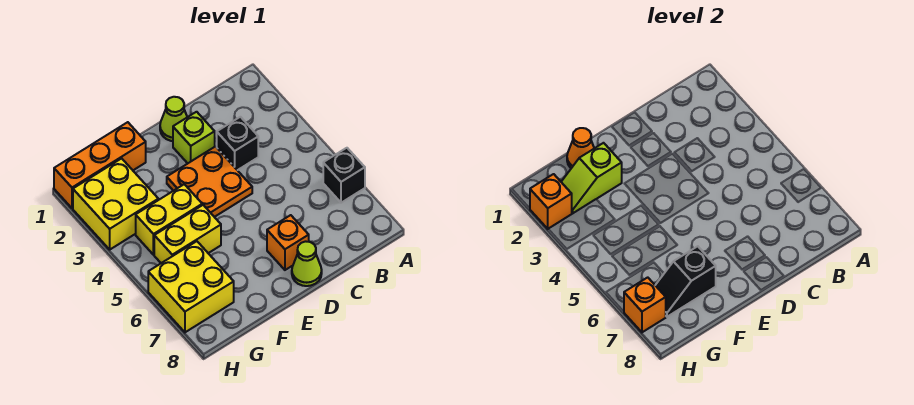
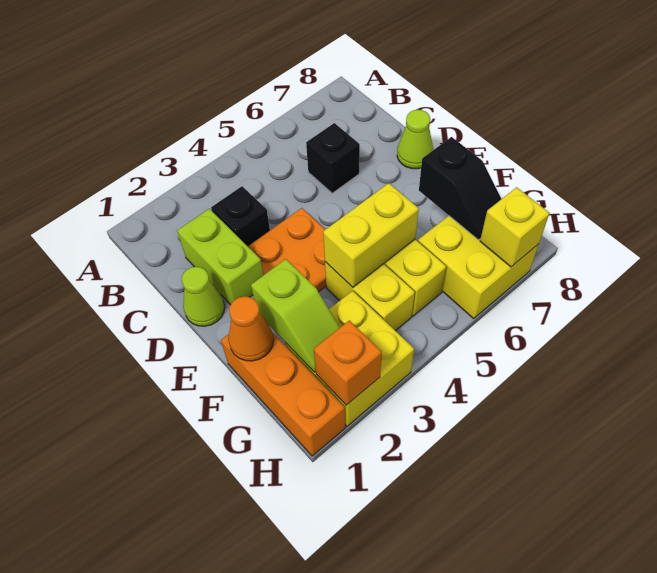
black 1x1 brick [323,148,365,203] -> black 1x1 brick moved to [306,123,360,193]
lime 1x1 brick [173,112,215,163] -> lime 1x2 brick [177,209,263,305]
orange 1x1 brick [267,215,309,270] -> none
none -> yellow 1x2 brick [323,183,419,287]
orange 1x1 brick [624,277,666,332] -> yellow 1x1 brick [480,187,549,267]

